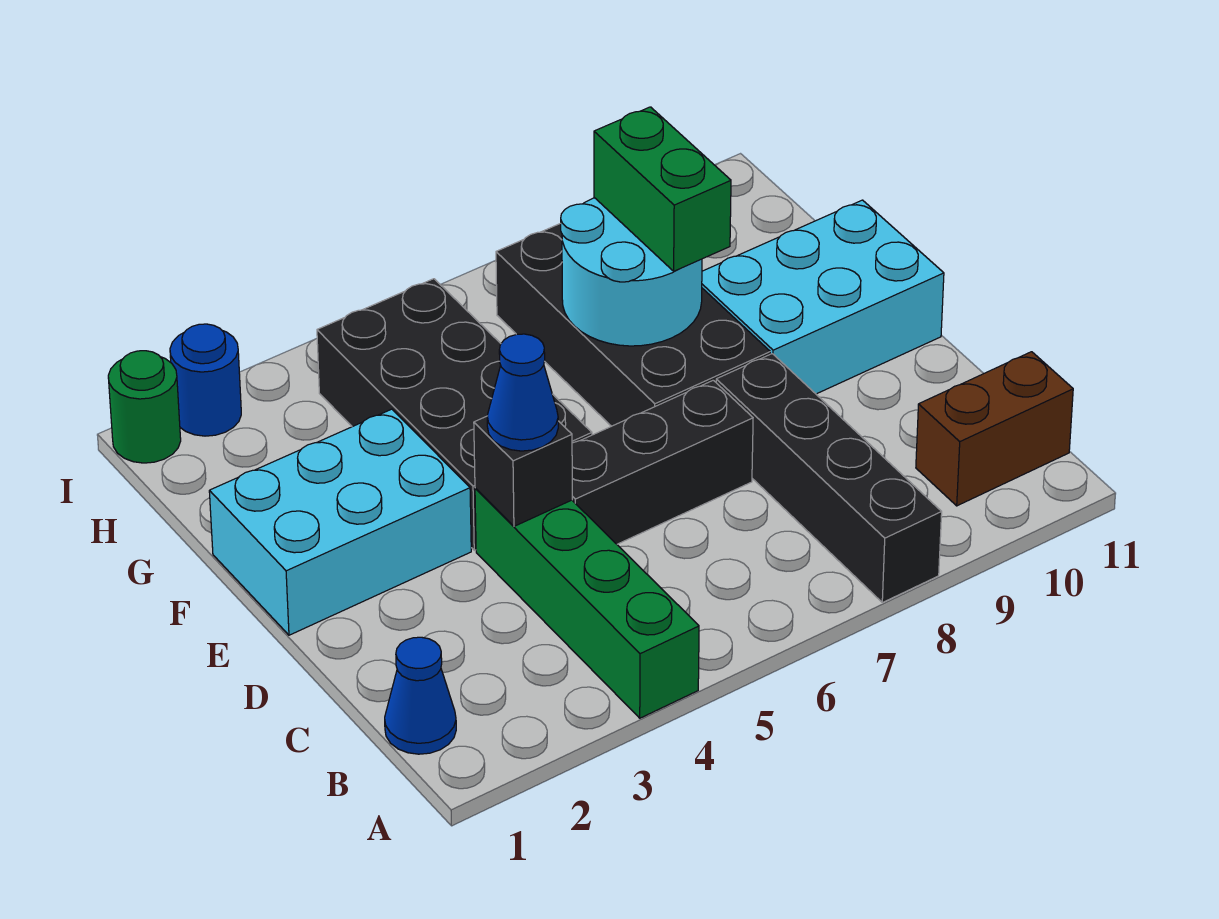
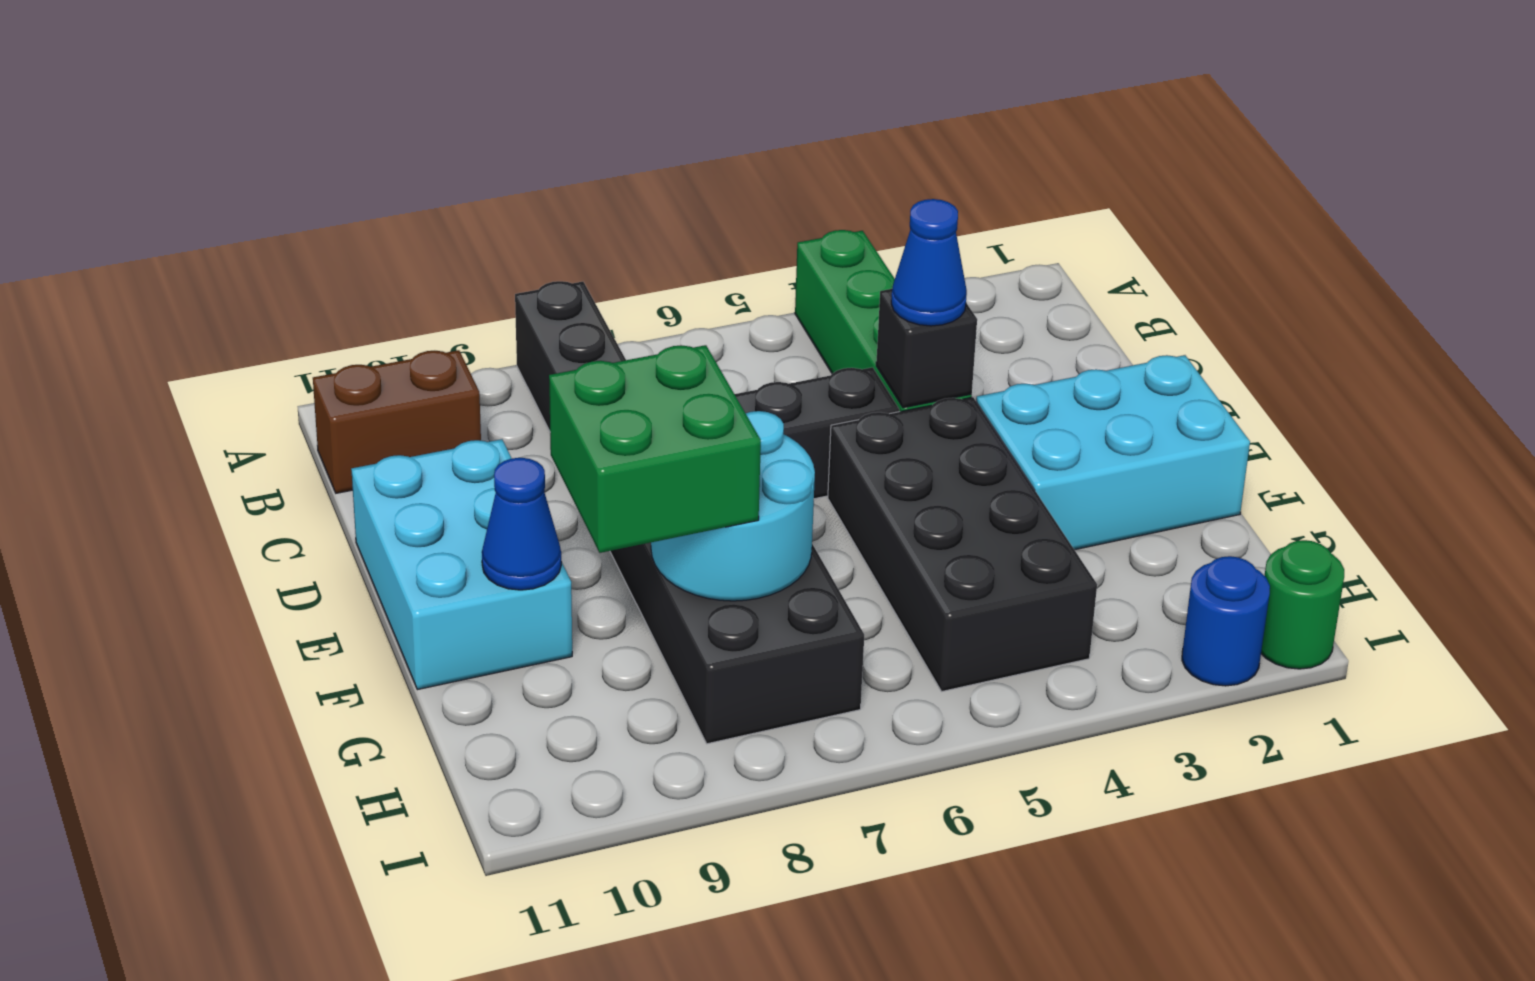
blue 1x1 cone [385,637,456,754] -> blue 1x1 cone moved to [482,458,561,590]
cyan 2x3 brick [702,200,944,394] -> cyan 2x3 brick turned to [351,439,572,690]
green 1x2 brick [594,107,731,271] -> green 2x2 brick [549,345,761,553]

